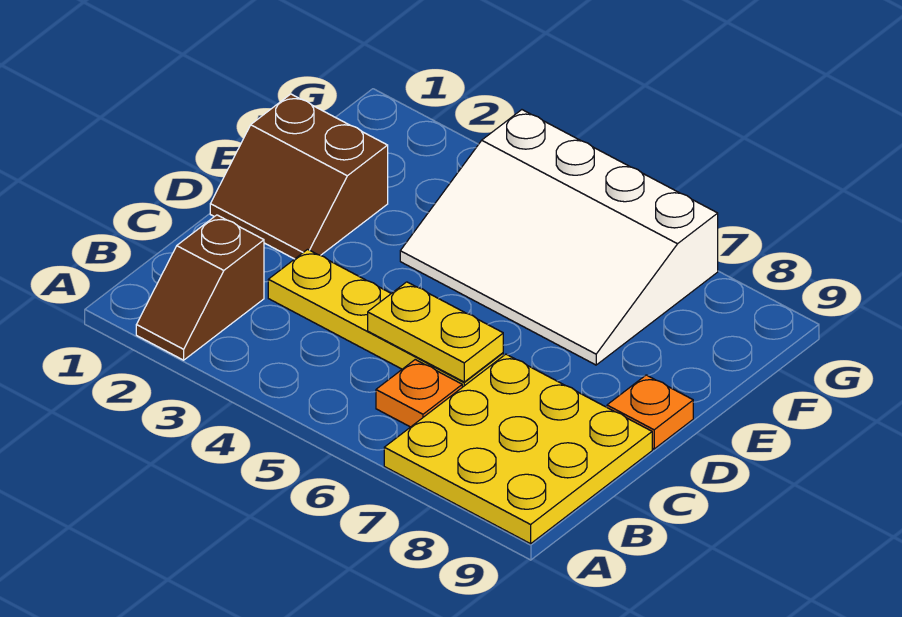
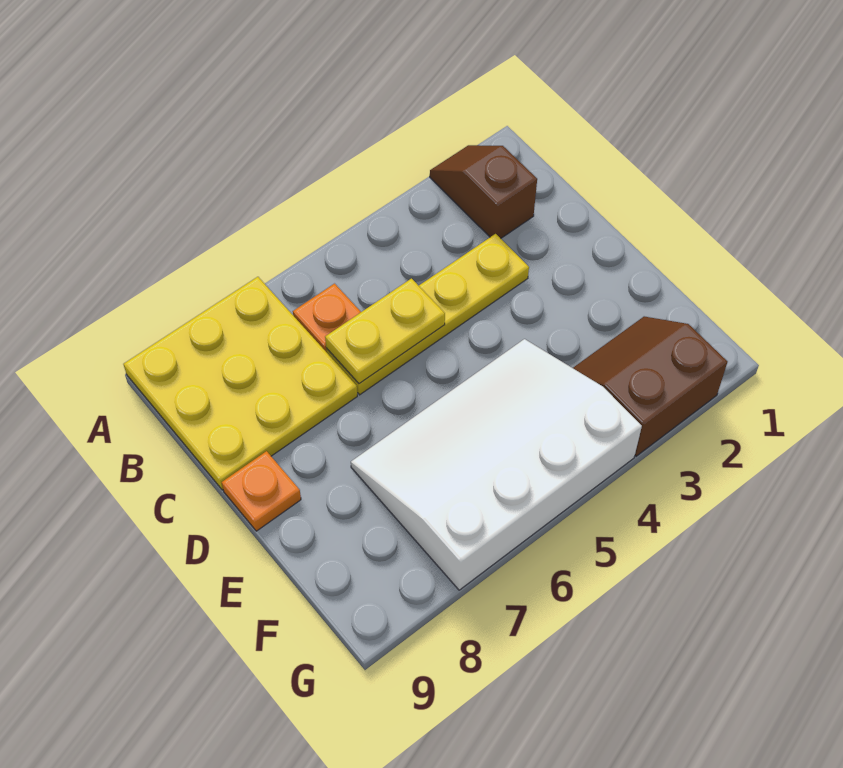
brown 2x2 slope [210,94,388,259] -> brown 2x2 slope moved to [573,316,728,456]

